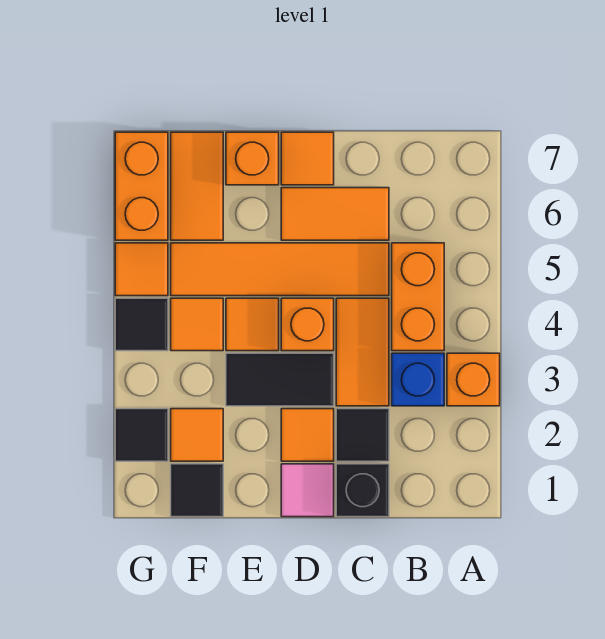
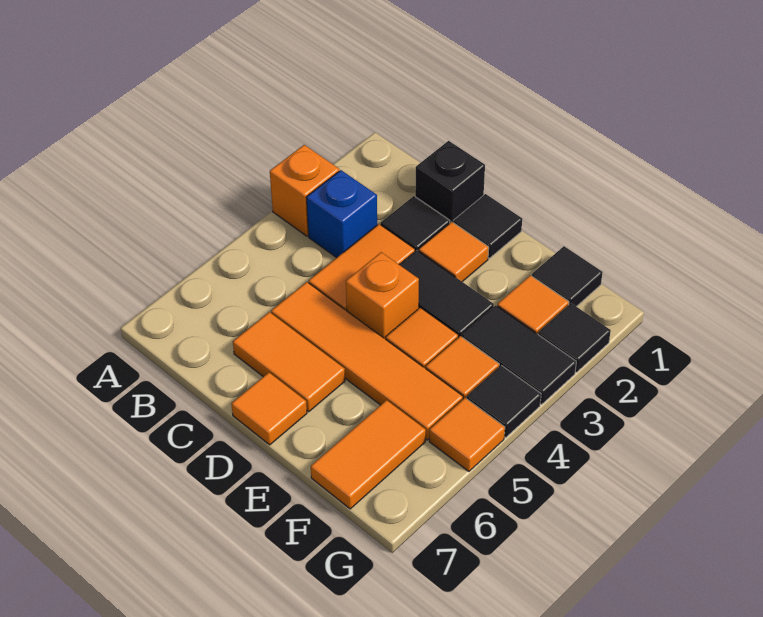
orange 1x2 brick [392,243,444,351] -> none
pink 1x1 tile [281,464,334,517] -> black 1x1 tile [453,194,522,258]
orange 1x1 brick [226,132,279,185] -> none
none -> black 1x2 tile [462,305,576,405]
orange 1x2 brick [115,132,168,240] -> none

